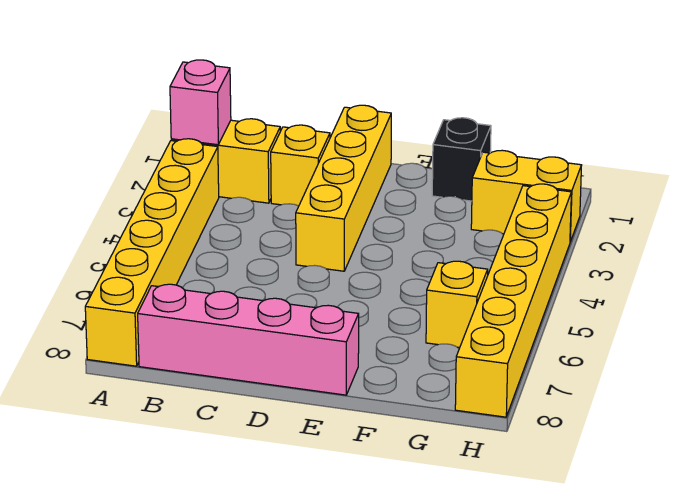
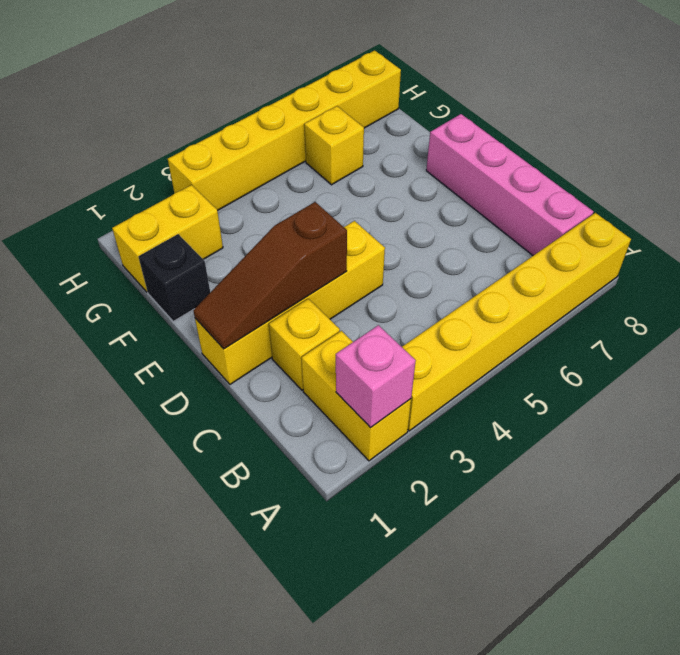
none -> brown 1x3 slope [193,202,347,349]
yellow 1x2 brick [471,150,582,242] -> yellow 1x2 brick turned to [112,185,223,292]

